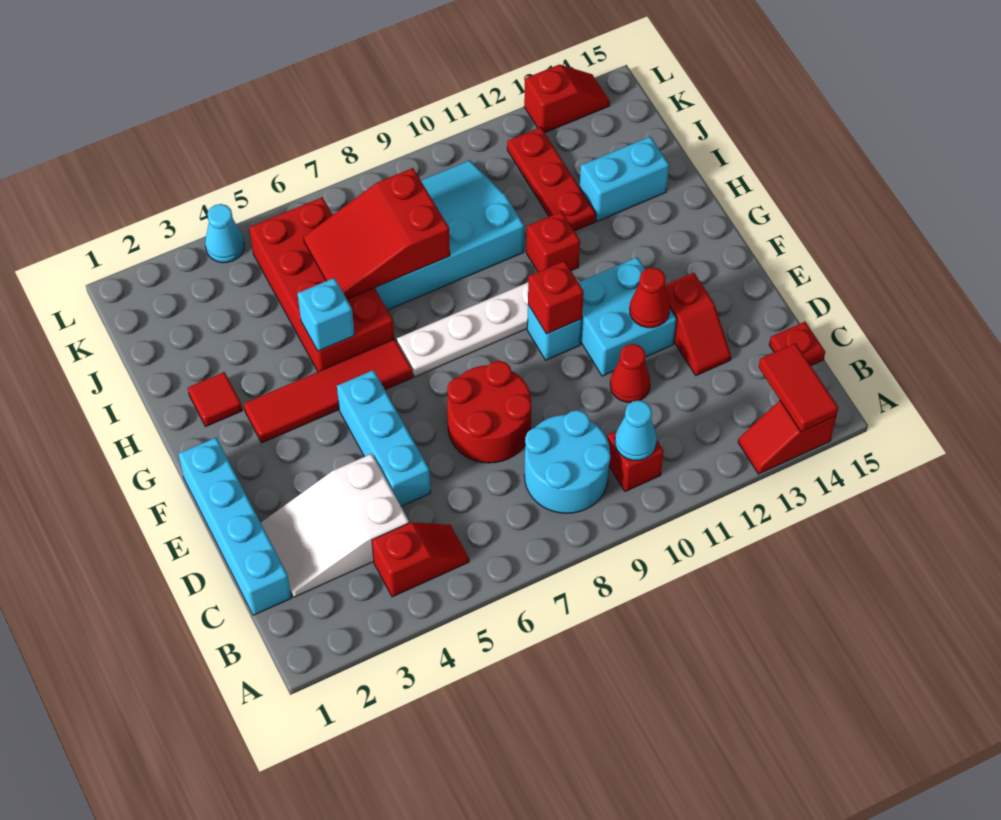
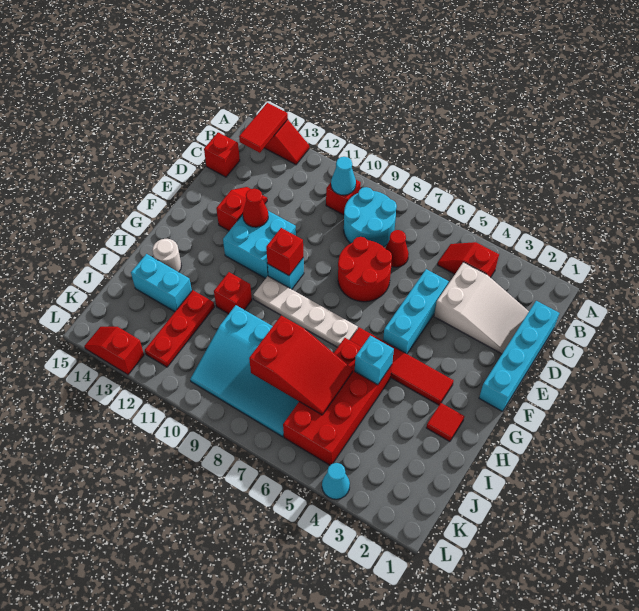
red 1x1 plate [769,322,825,366] -> red 1x1 brick [204,132,240,177]
red 1x1 cone [610,344,650,402] -> red 1x1 cone moved to [385,230,409,267]
none -> white 1x1 round brick [152,239,181,272]

